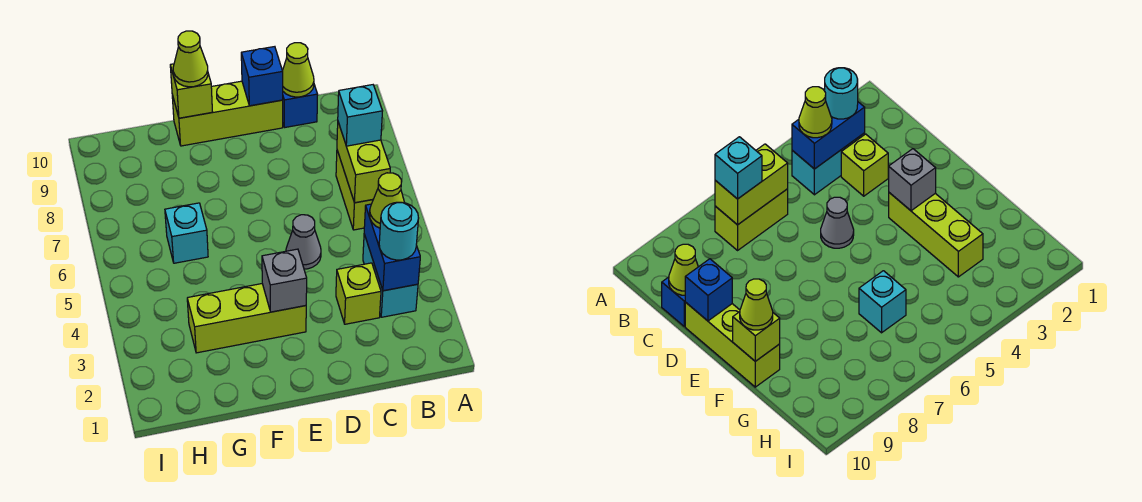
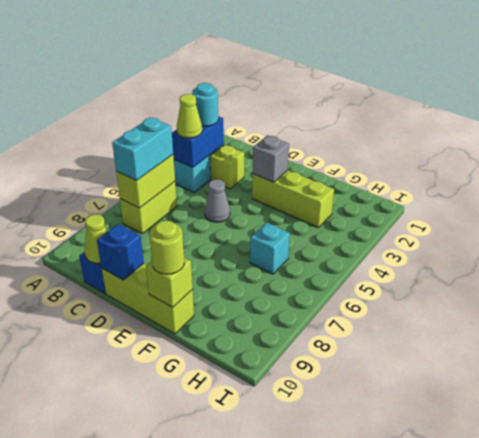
cyan 1x1 brick [338,85,382,146] -> cyan 1x2 brick [112,117,173,181]
lime 1x1 cone [173,31,208,87] -> lime 1x1 round brick [149,221,184,274]

